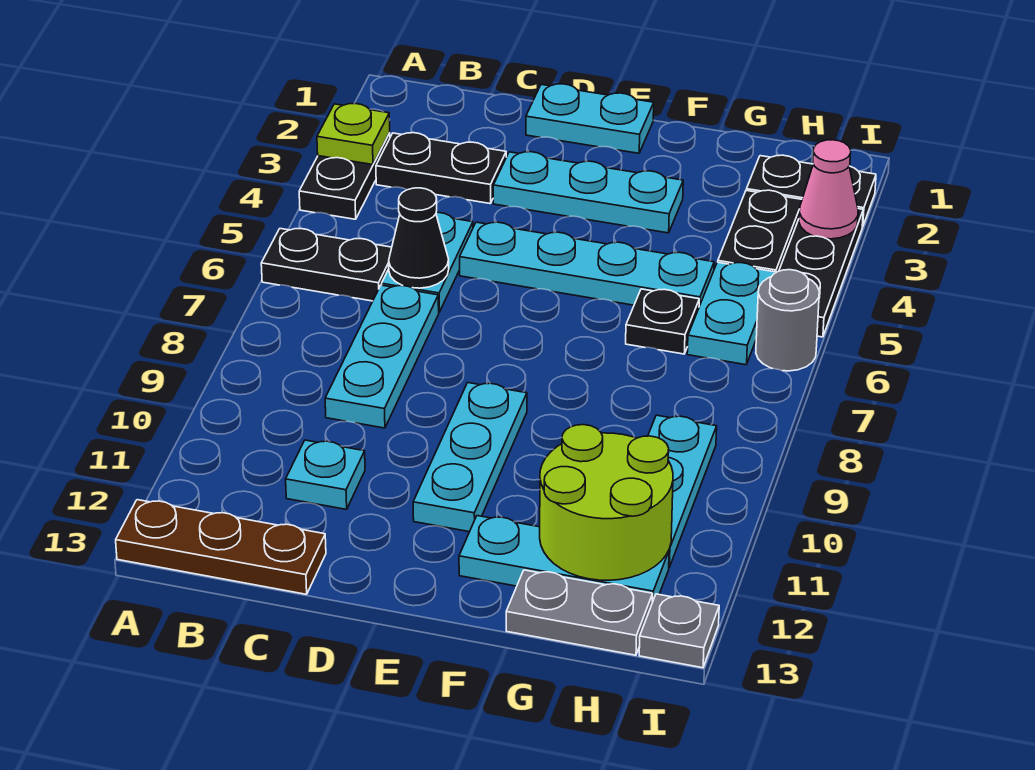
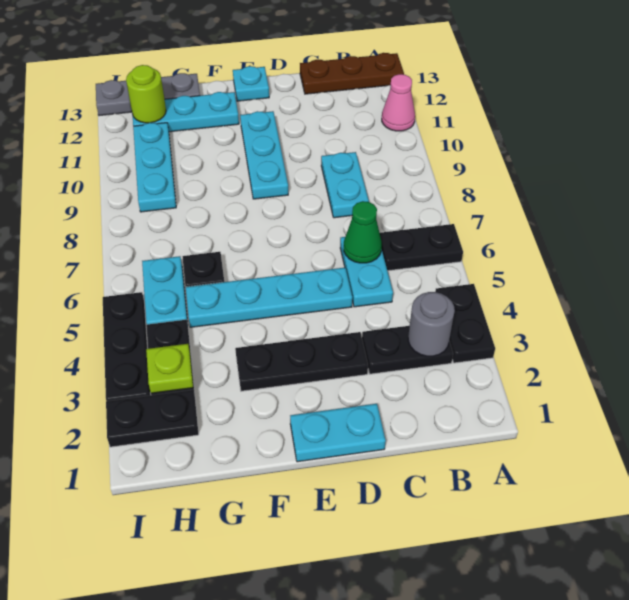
lime 1x1 plate [317,104,390,165] -> lime 1x1 plate moved to [146,344,193,393]
black 1x1 cone [389,188,449,288] -> green 1x1 cone [344,201,382,263]
cyan 1x3 plate [325,285,439,428] -> cyan 1x2 plate [321,152,369,218]
cyan 1x1 plate [286,440,365,509] -> cyan 1x1 plate moved to [233,66,269,101]
cyan 1x3 plate [493,152,683,233] -> black 1x3 plate [235,332,368,391]
lime 2x2 round brick [540,425,673,580] -> lime 1x1 round brick [126,65,166,123]
pink 1x1 cone [799,140,858,239] -> pink 1x1 cone moved to [382,74,415,131]
grey 1x1 round brick [756,270,819,371] -> grey 1x1 round brick moved to [408,292,455,356]

